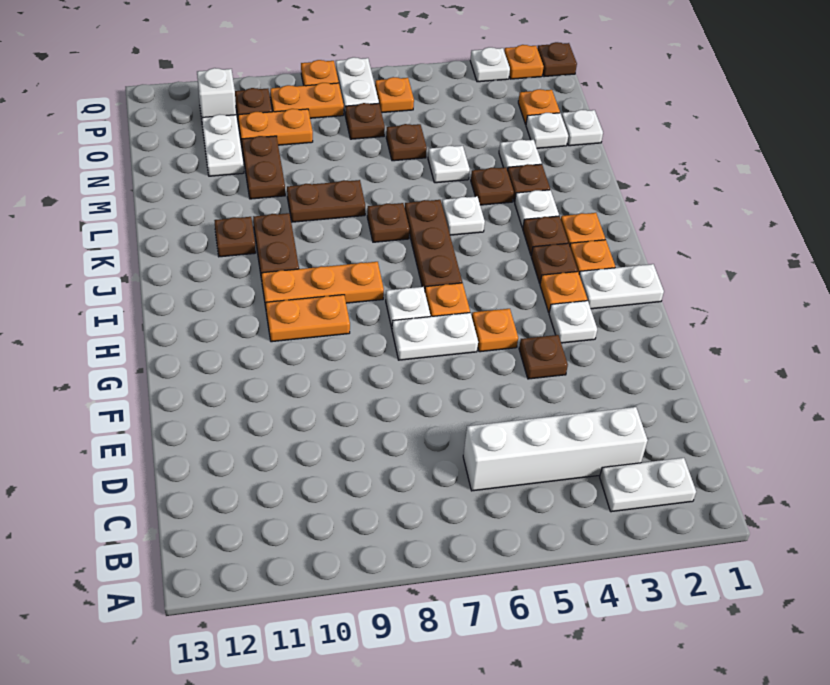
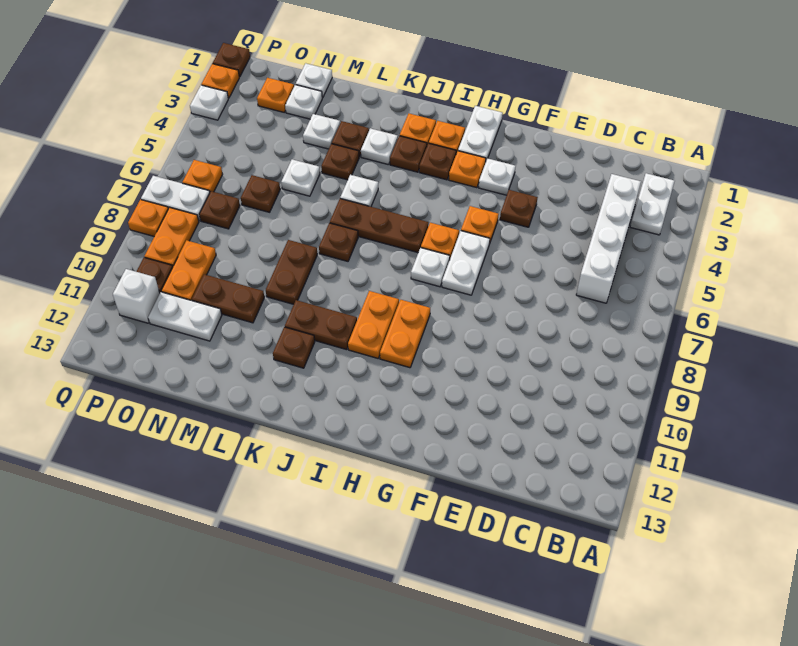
orange 1x3 plate [261,262,384,307] -> orange 1x2 plate [348,291,399,358]

